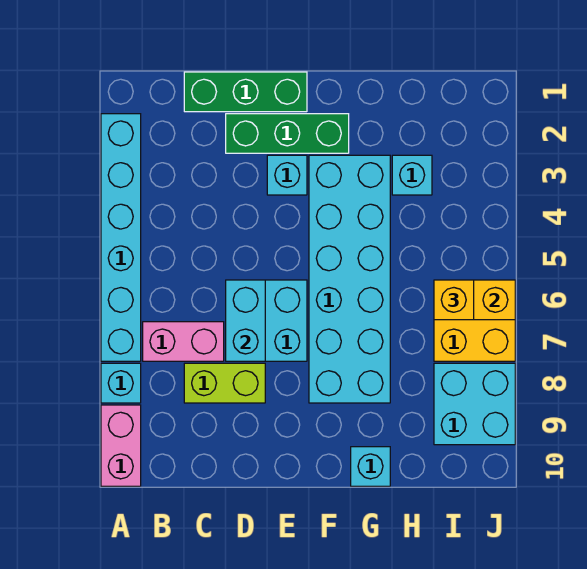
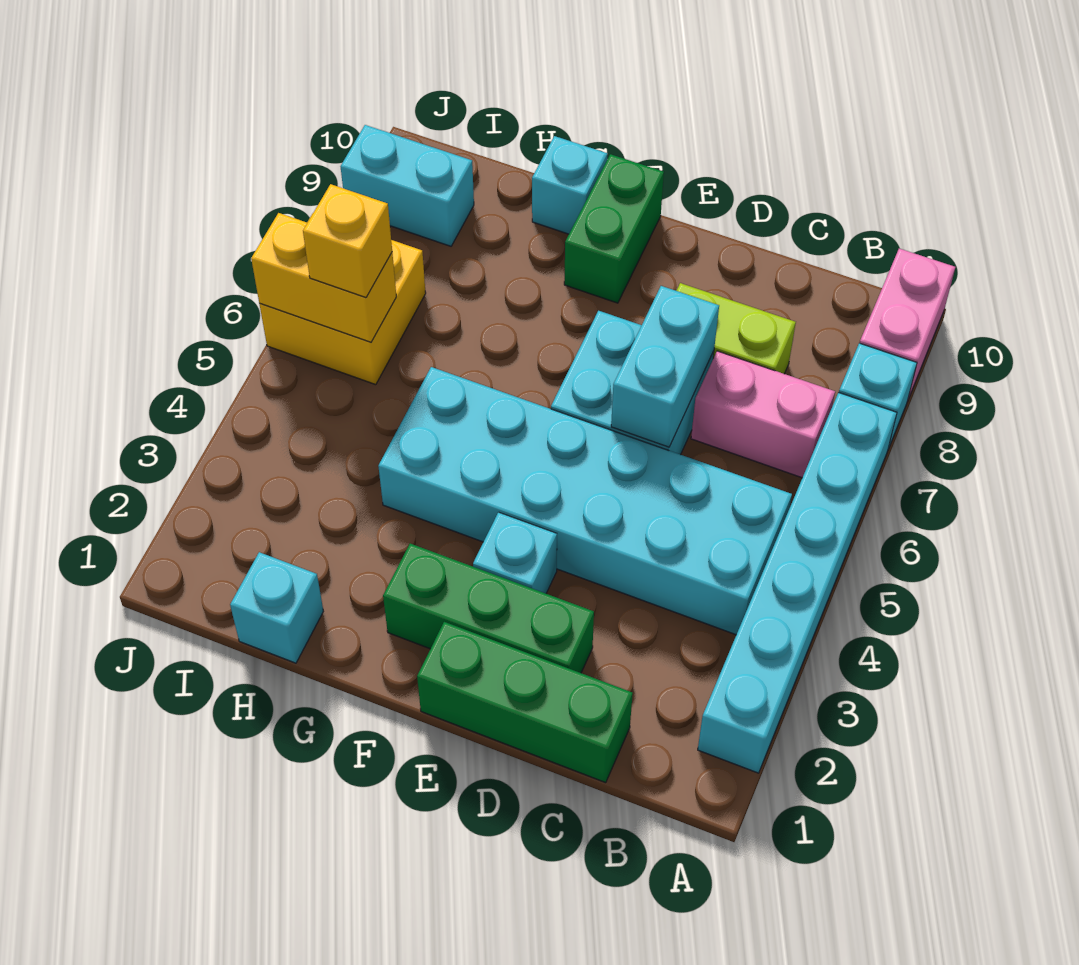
cyan 2x6 brick [309,155,390,403] -> cyan 2x6 brick turned to [378,367,792,635]
none -> green 1x2 brick [564,154,664,303]
cyan 1x1 brick [392,155,432,195] -> cyan 1x1 brick moved to [230,552,323,663]
cyan 2x2 brick [434,363,515,445] -> cyan 1x2 brick [341,125,474,246]

